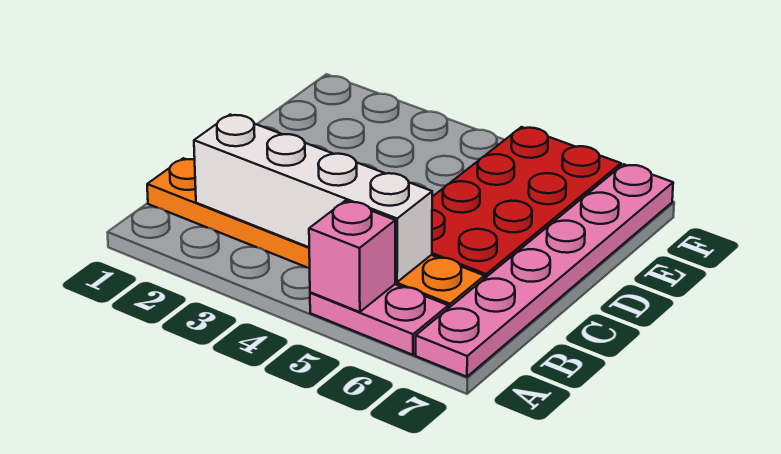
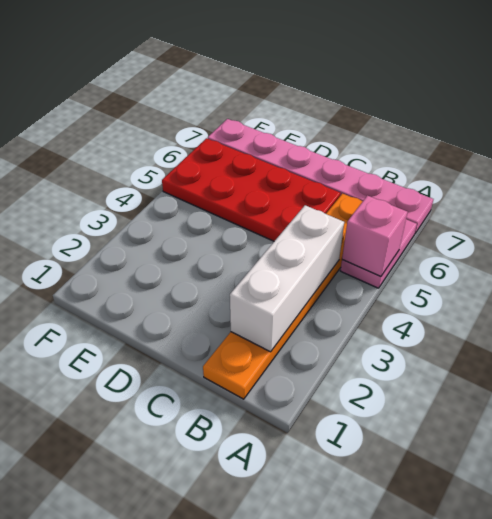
white 1x4 brick [194,115,432,282] -> white 1x3 brick [230,205,344,352]

